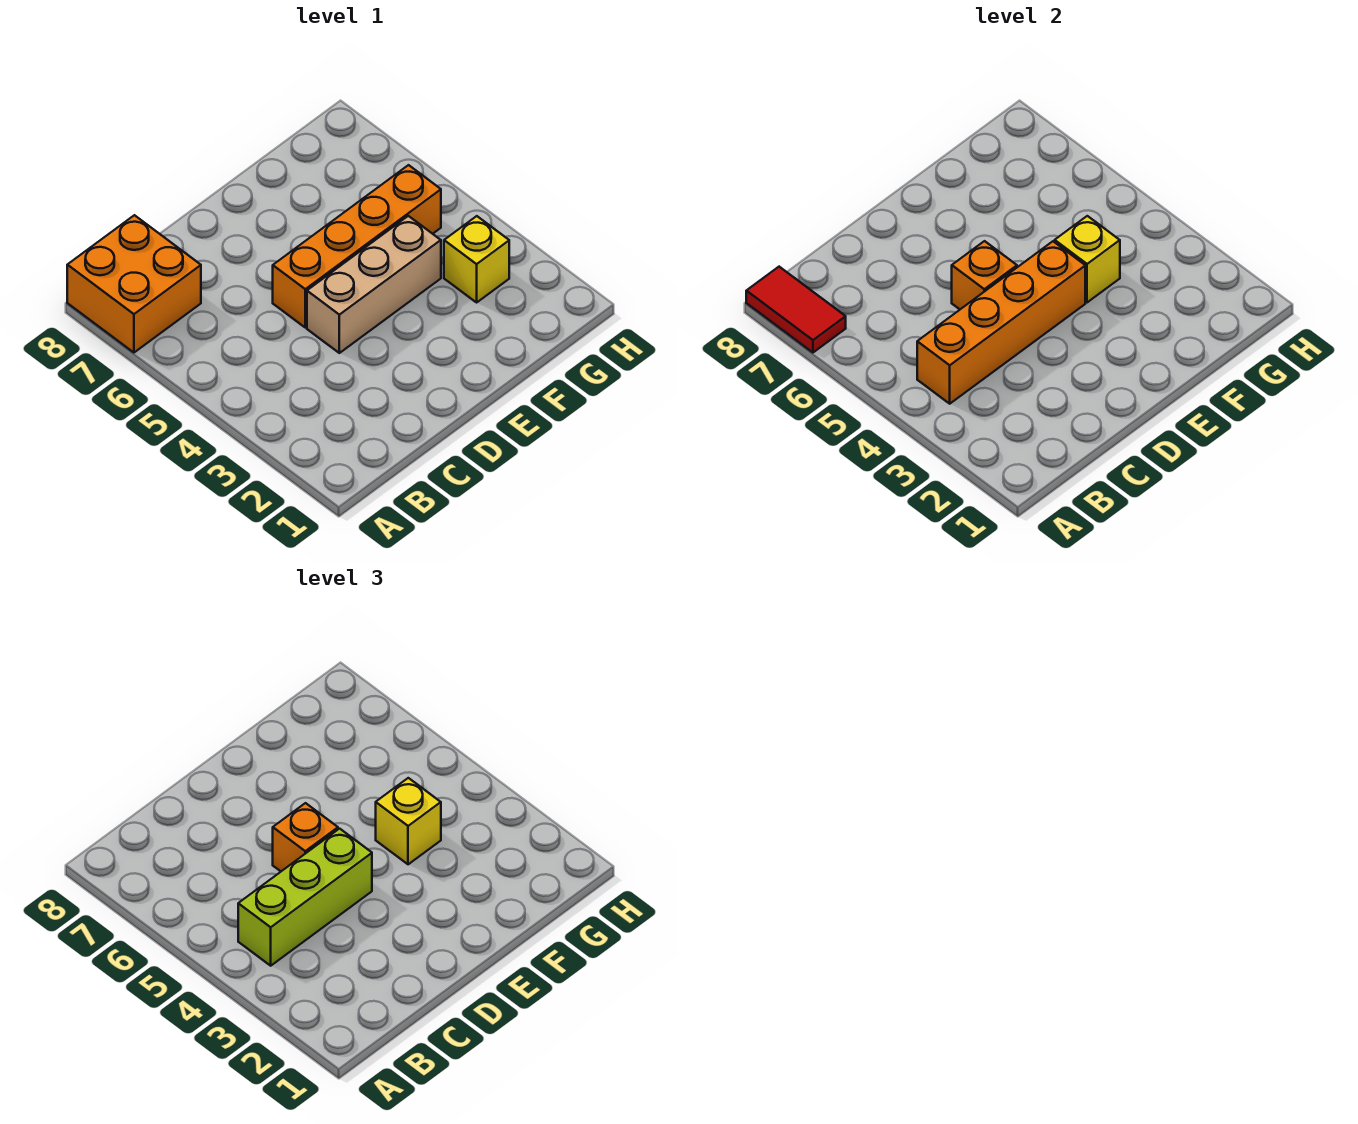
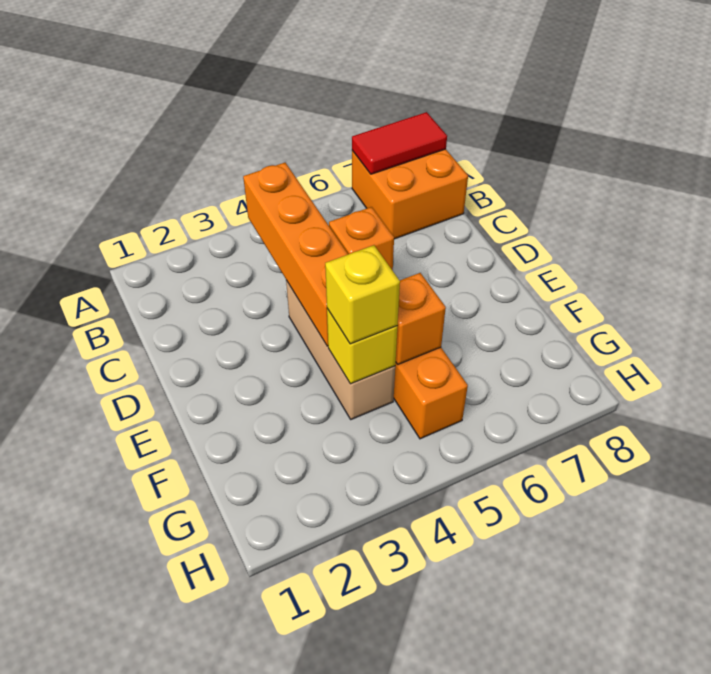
lime 1x3 brick [238,829,372,966] -> none
orange 1x1 brick [273,803,338,871] -> orange 1x1 brick moved to [396,273,446,364]
yellow 1x1 brick [444,216,509,302] -> none

